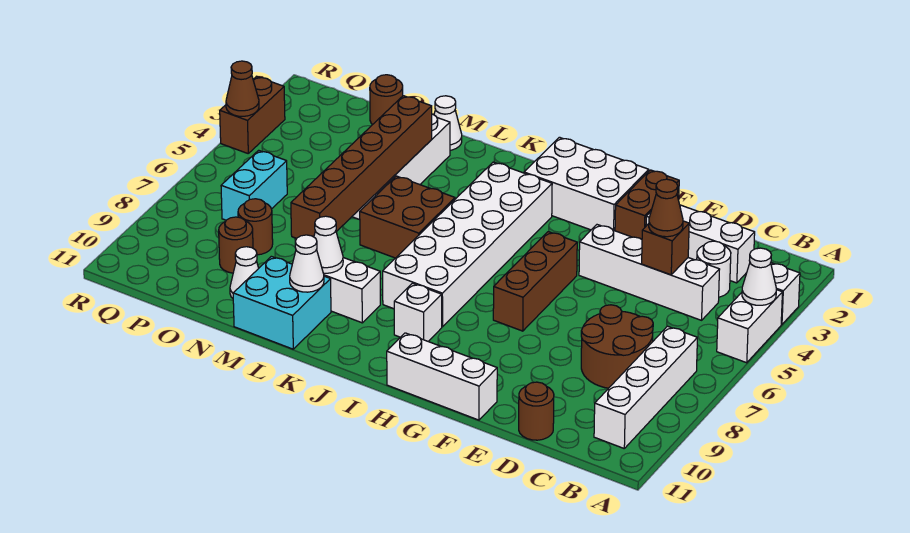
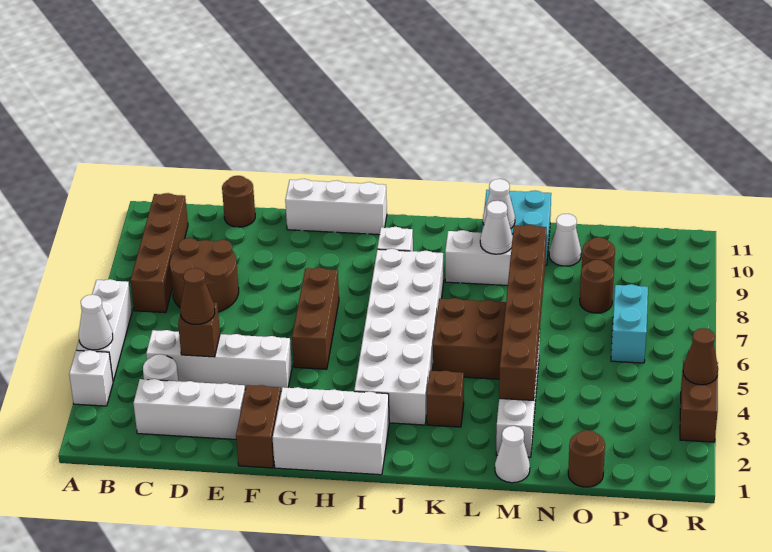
white 1x2 brick [717,290,782,363] -> white 1x3 brick [76,279,132,381]
white 1x4 brick [594,326,697,448] -> brown 1x4 brick [131,193,188,313]
none -> brown 1x1 brick [427,371,464,427]

